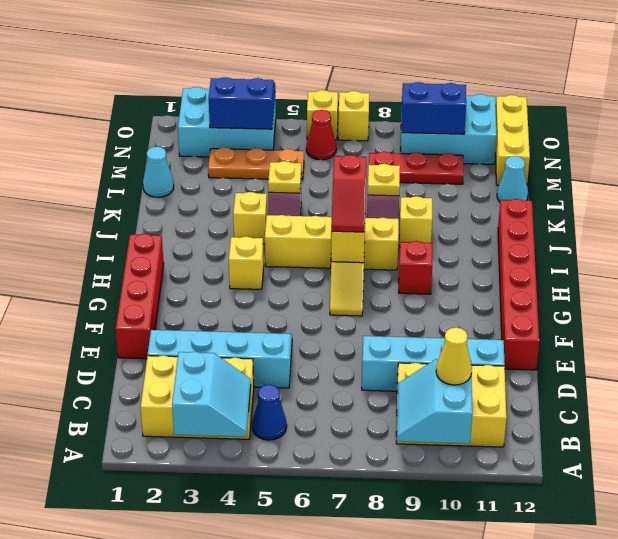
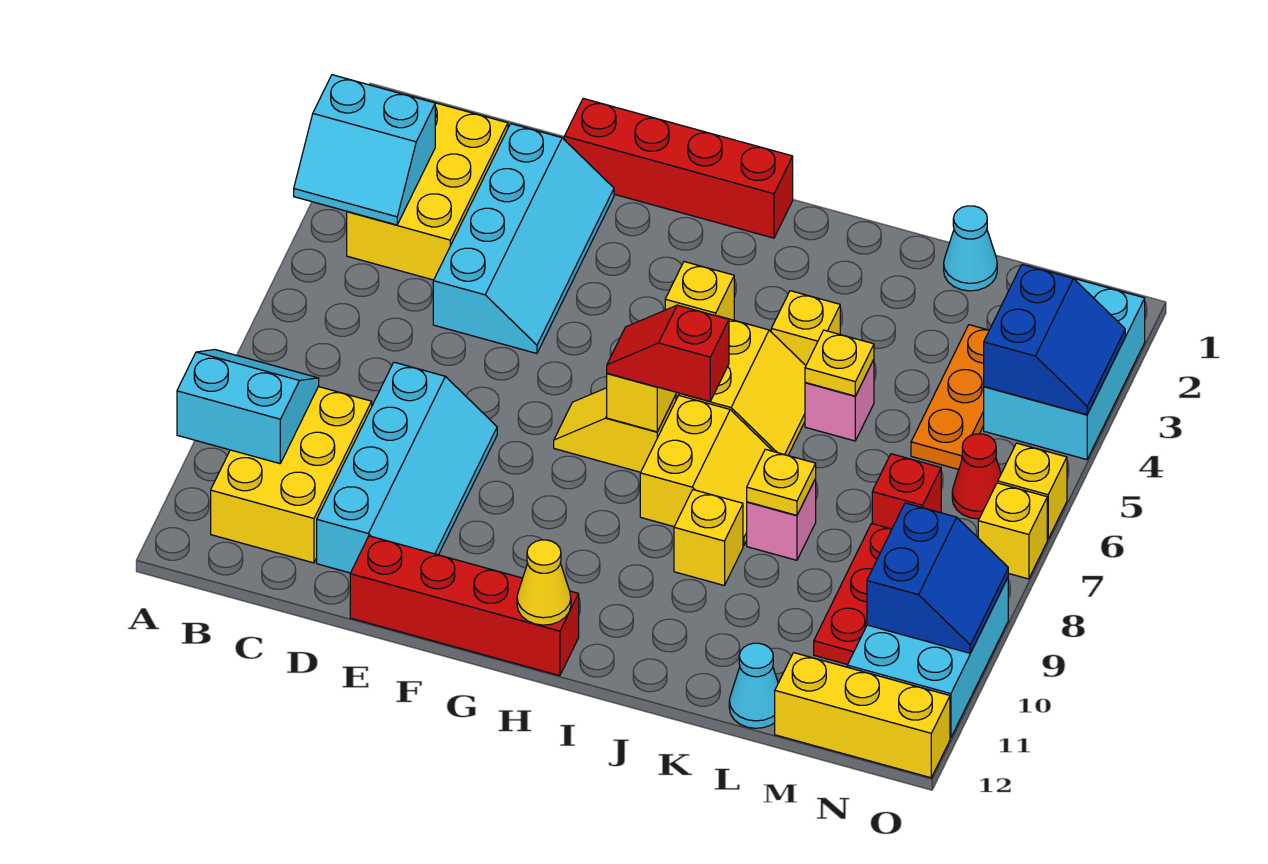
blue 1x1 cone [252,385,287,440] -> none
yellow 1x1 cone [436,327,472,385] -> yellow 1x1 cone moved to [517,540,571,625]
red 1x6 brick [498,199,539,370] -> red 1x4 brick [350,536,579,676]
red 1x1 brick [399,241,432,294] -> red 1x1 brick moved to [872,454,941,529]

